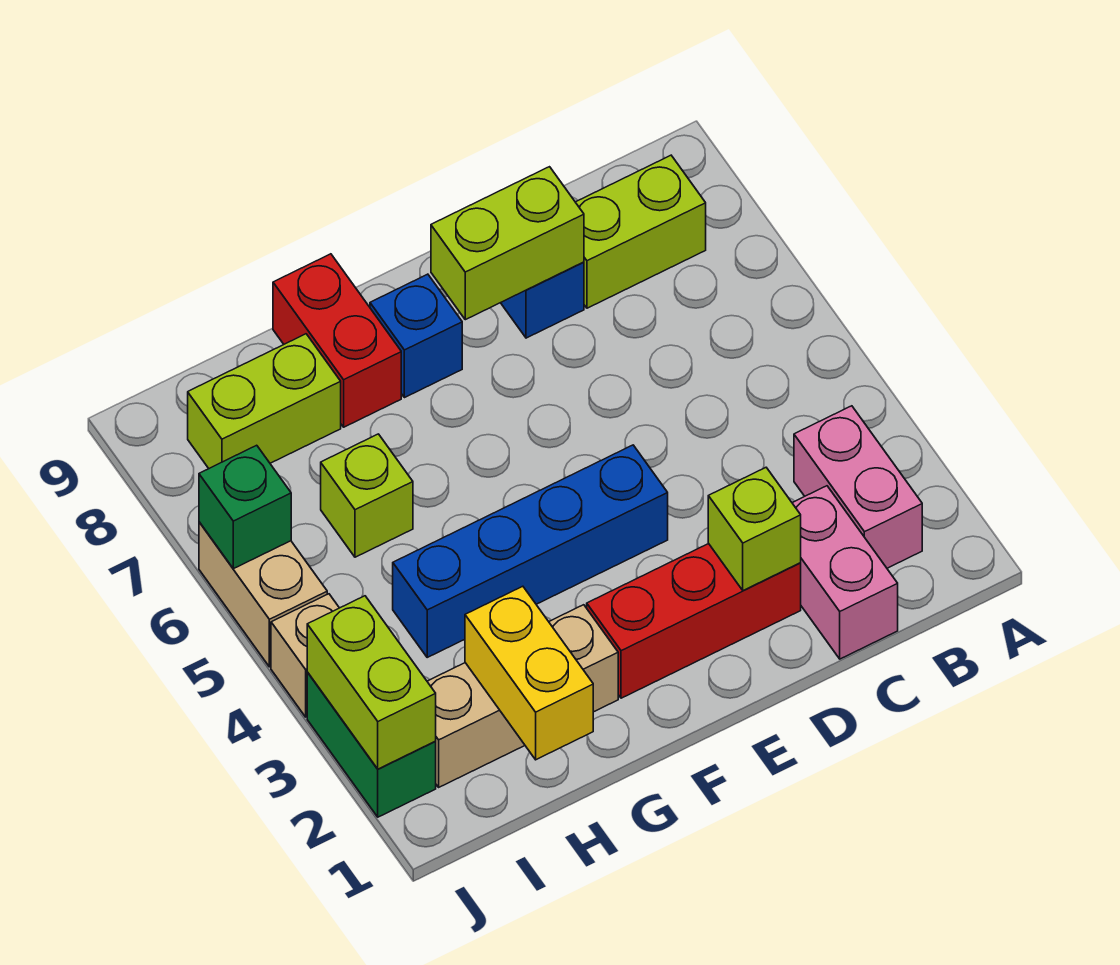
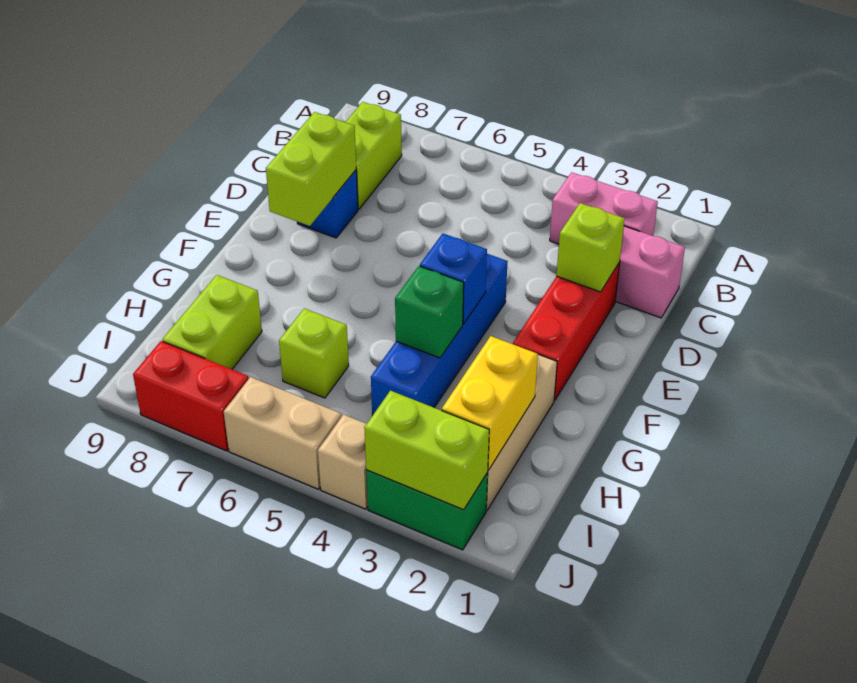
blue 1x1 brick [370,274,462,398] -> blue 1x1 brick moved to [420,234,487,324]
red 1x2 brick [273,254,401,427] -> red 1x2 brick moved to [133,341,249,451]
yellow 1x2 brick [465,586,593,760] -> yellow 1x2 brick turned to [442,336,538,470]
green 1x1 brick [199,445,291,569] -> green 1x1 brick moved to [395,266,464,358]

